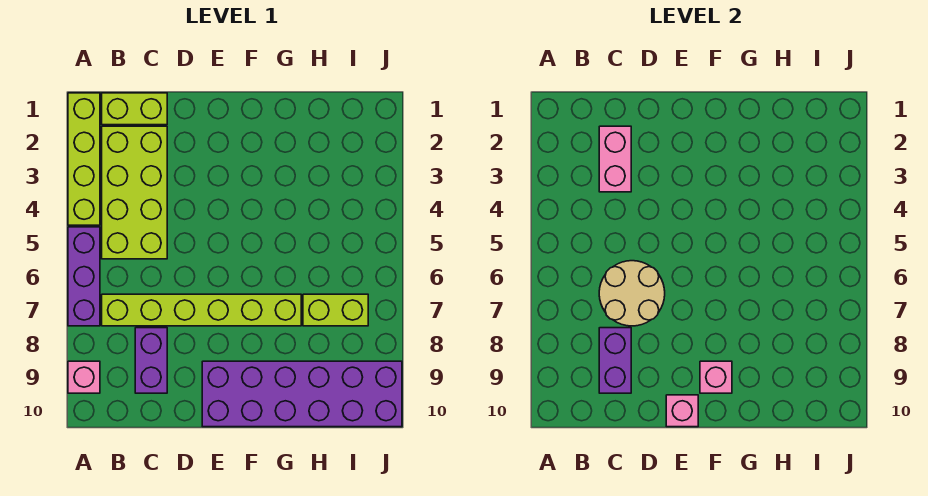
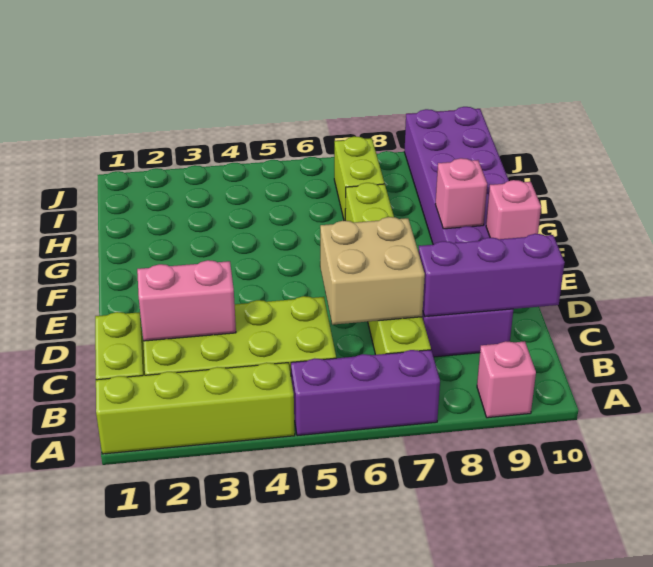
tan 2x2 round brick [599,261,665,326] -> tan 2x2 brick [320,217,425,325]
purple 1x2 brick [599,328,631,393] -> purple 1x3 brick [418,234,565,317]

